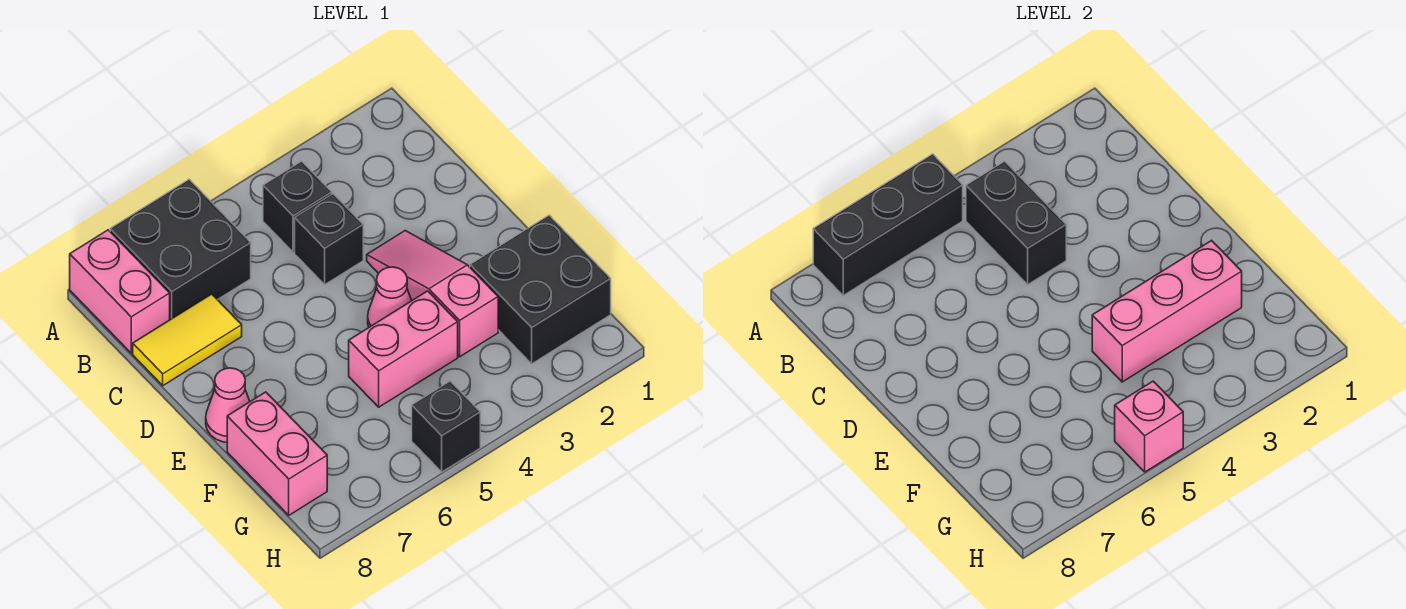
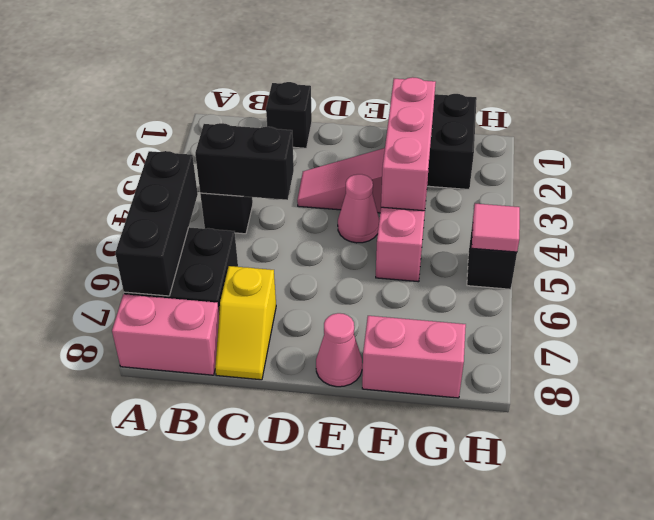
black 1x1 brick [295,194,363,284] -> black 1x1 brick moved to [266,82,312,148]
yellow 1x2 tile [133,294,242,386] -> yellow 1x2 slope [215,266,276,380]
pink 1x1 brick [1115,381,1183,472] -> pink 1x1 tile [472,204,520,252]

